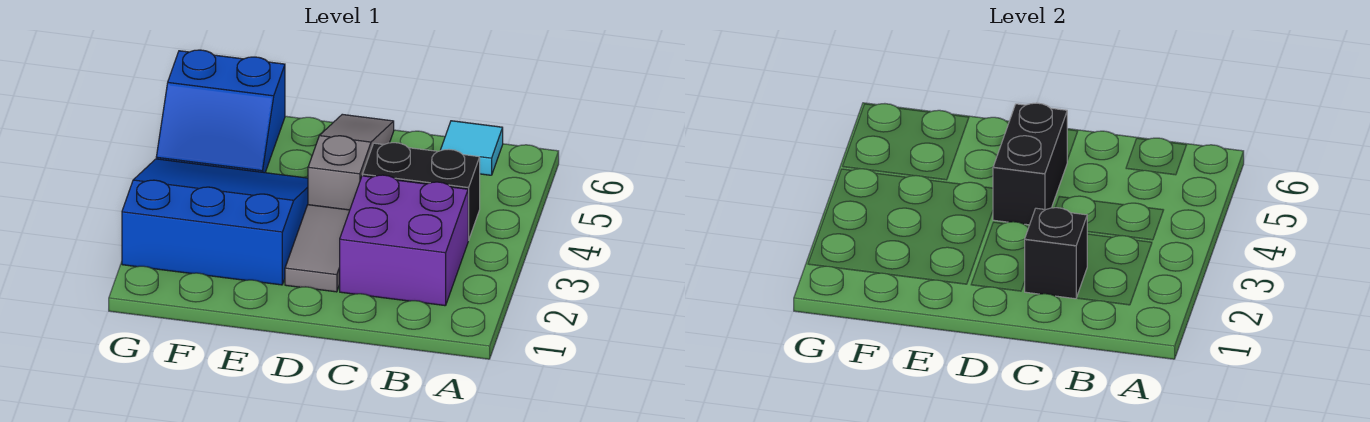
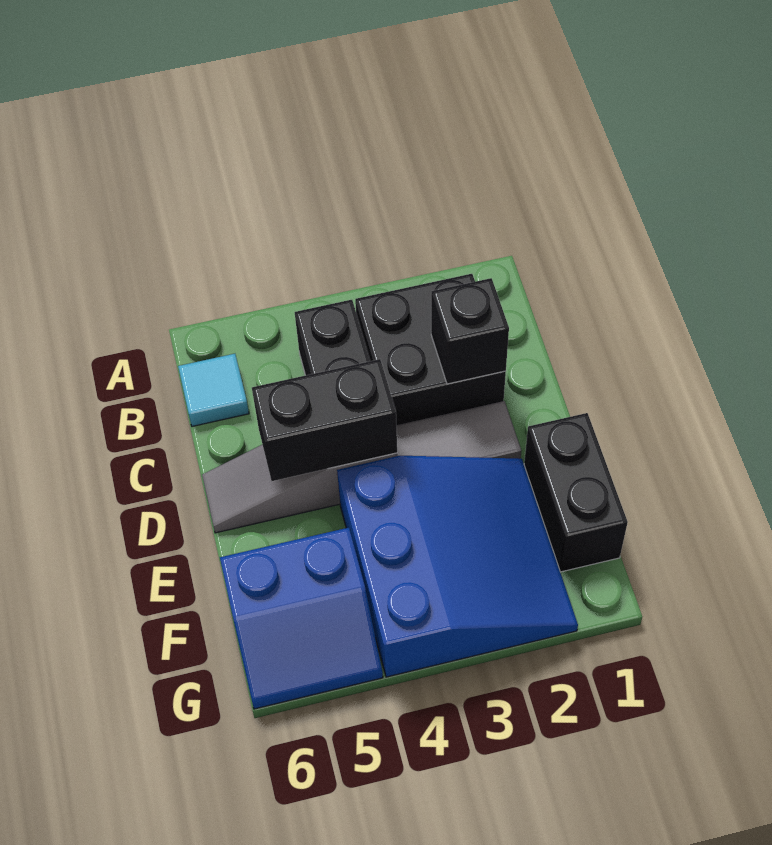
purple 2x2 brick [340,175,468,306] -> black 2x2 brick [355,274,506,425]
none -> black 1x2 brick [524,413,628,572]
blue 3x3 slope [122,159,308,285] -> blue 3x3 slope turned to [337,456,578,677]
blue 2x2 slope [156,50,285,173] -> blue 2x2 slope turned to [220,528,383,709]

